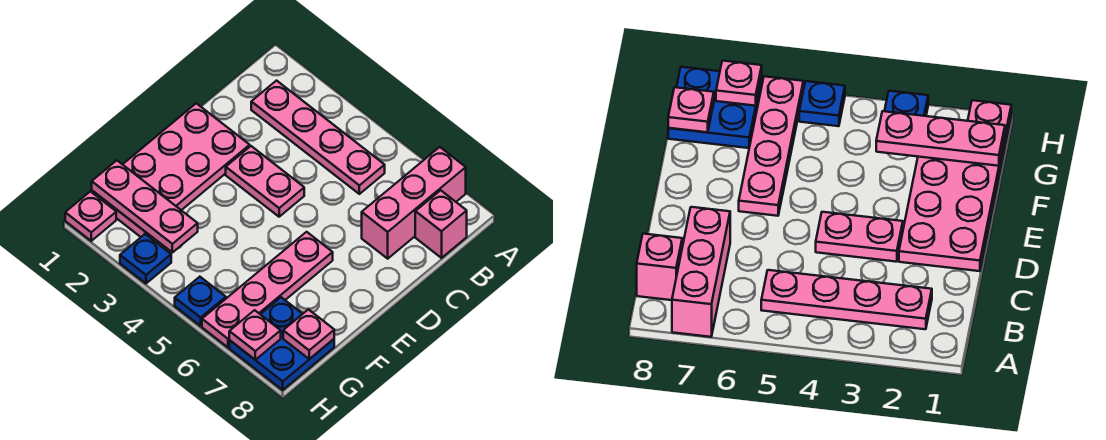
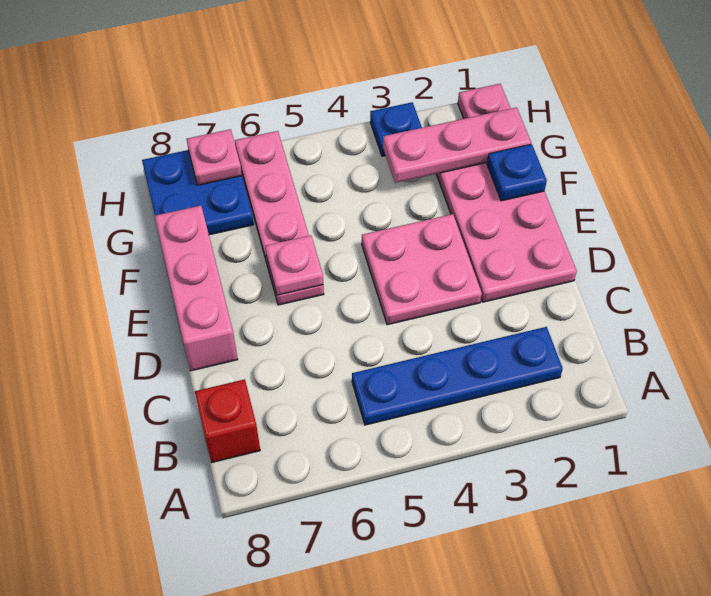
pink 1x3 brick [362,147,466,259] -> pink 1x3 brick moved to [155,206,238,371]
pink 1x4 plate [251,81,385,194] -> blue 1x4 plate [352,327,563,425]
pink 1x1 brick [415,190,467,258] -> red 1x1 brick [195,379,260,463]
pink 1x2 plate [226,146,304,217] -> pink 2x2 plate [362,214,482,325]
pink 1x1 plate [283,309,334,359] -> pink 1x1 plate moved to [265,235,323,295]
blue 1x1 plate [175,277,226,326] -> blue 1x1 plate moved to [487,144,547,201]

